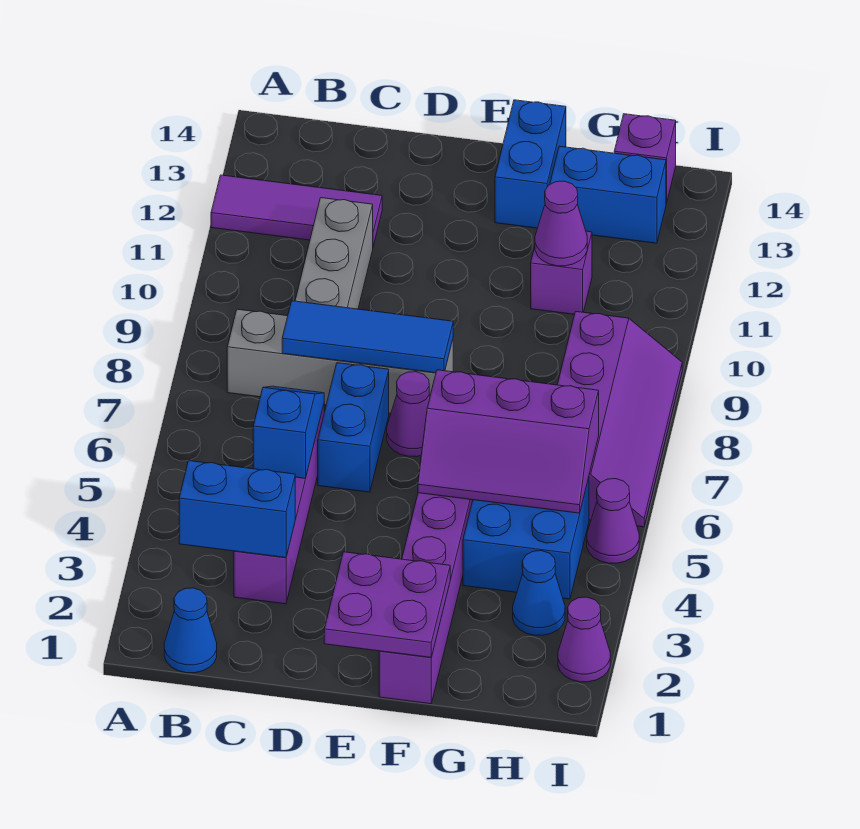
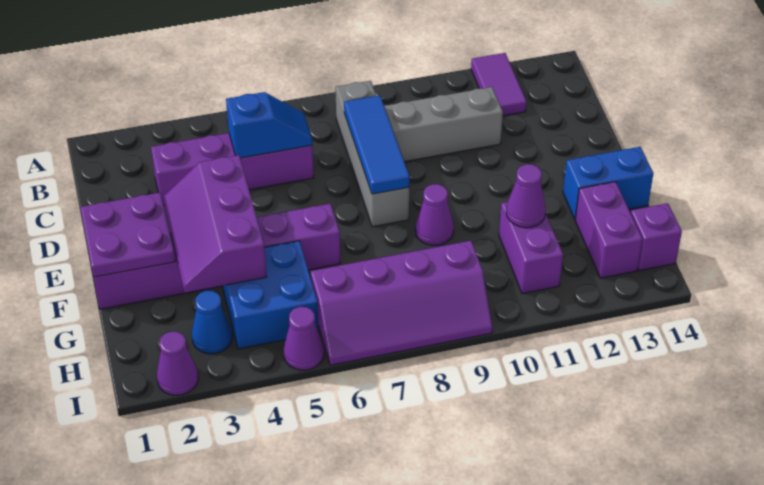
purple 1x3 tile [211,175,382,246] -> purple 1x2 tile [471,53,527,116]
blue 1x1 cone [164,588,217,673] -> none
blue 1x2 brick [179,461,295,558] -> none
blue 1x2 brick [318,363,389,492] -> none
purple 1x1 cone [387,372,430,457] -> purple 1x1 cone moved to [415,184,454,245]
purple 2x3 slope [418,370,599,513] -> purple 2x3 slope moved to [163,155,266,293]
purple 1x1 brick [531,231,592,314] -> purple 1x2 brick [499,202,563,294]
blue 1x2 brick [550,146,666,243] -> purple 1x2 brick [575,182,643,278]

